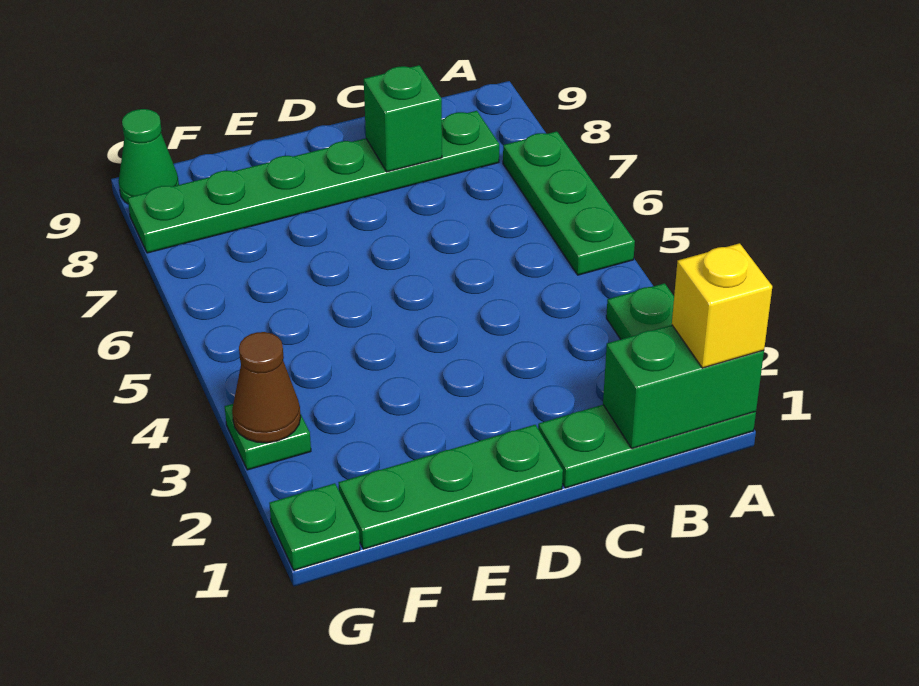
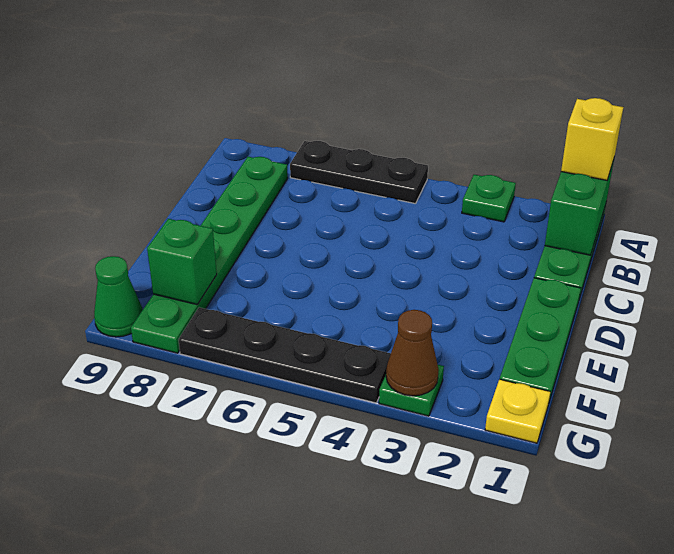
green 1x3 plate [503,131,635,275] -> black 1x3 plate [290,141,428,204]
green 1x1 brick [364,65,442,172] -> green 1x1 brick moved to [147,219,217,305]
green 1x1 plate [269,483,360,570] -> yellow 1x1 plate [485,379,550,443]
none -> black 1x4 plate [178,307,391,403]

